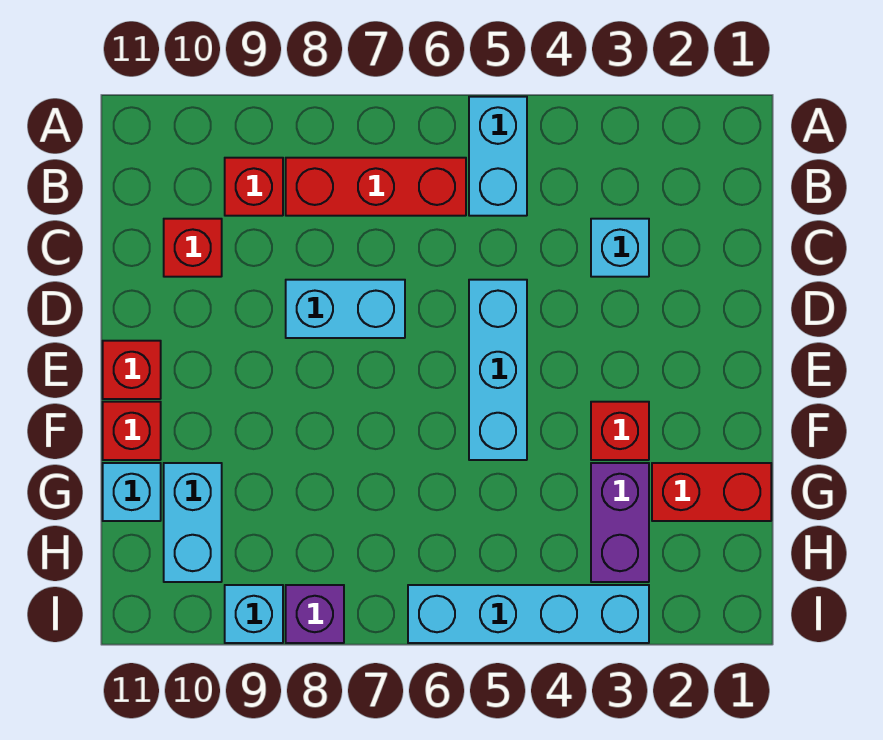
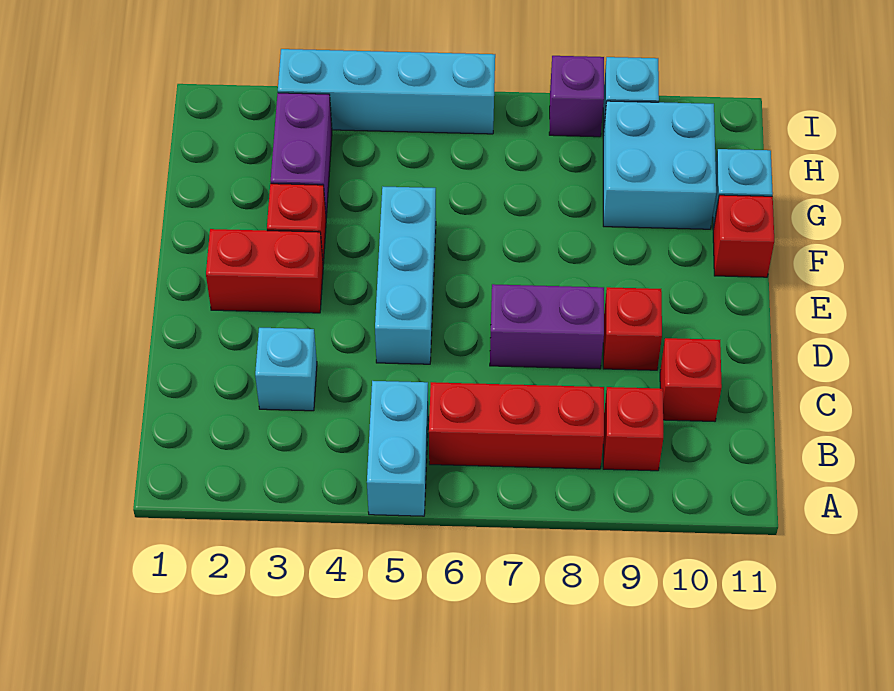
cyan 1x2 brick [286,280,405,338] -> purple 1x2 brick [490,284,604,369]
red 1x1 brick [103,341,161,399] -> red 1x1 brick moved to [603,287,662,370]
red 1x2 brick [652,463,771,521] -> red 1x2 brick moved to [206,229,323,313]
cyan 1x2 brick [164,463,222,582] -> cyan 2x2 brick [603,101,716,229]

